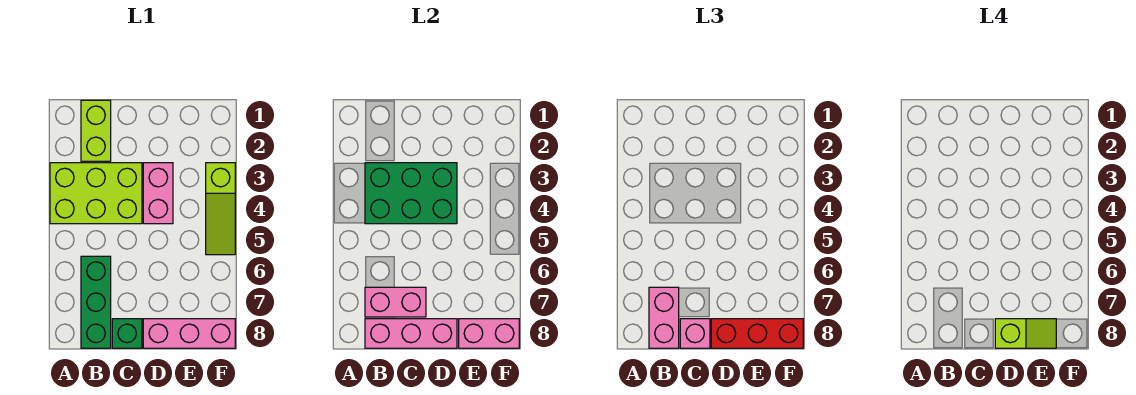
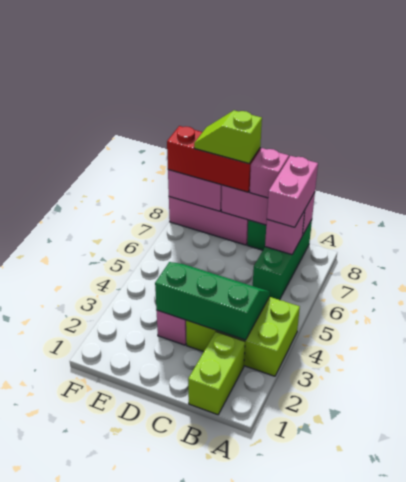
green 2x3 brick [365,163,457,224] -> green 2x3 slope [155,262,270,340]
pink 1x2 brick [365,287,426,317] -> pink 1x1 brick [265,210,305,255]
lime 1x3 slope [206,163,235,255] -> none

